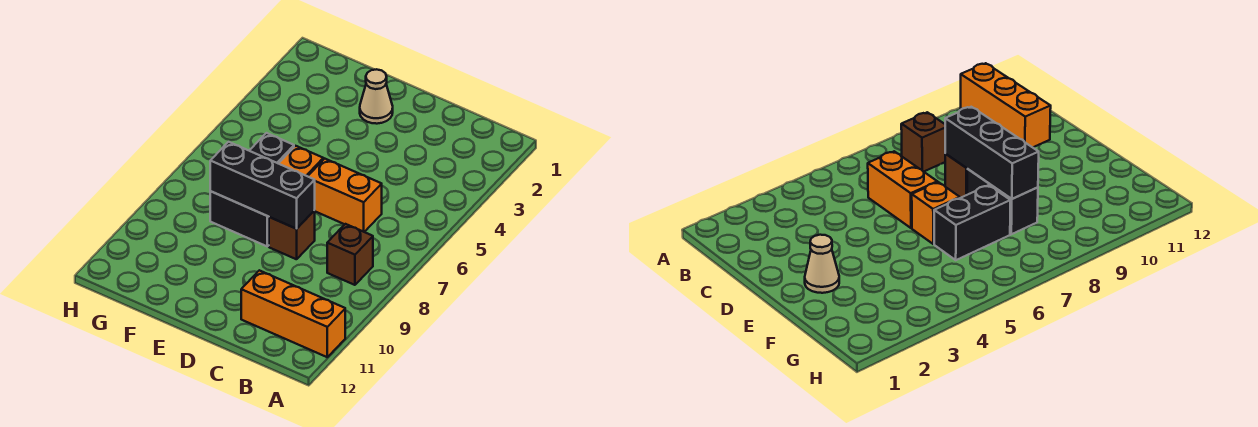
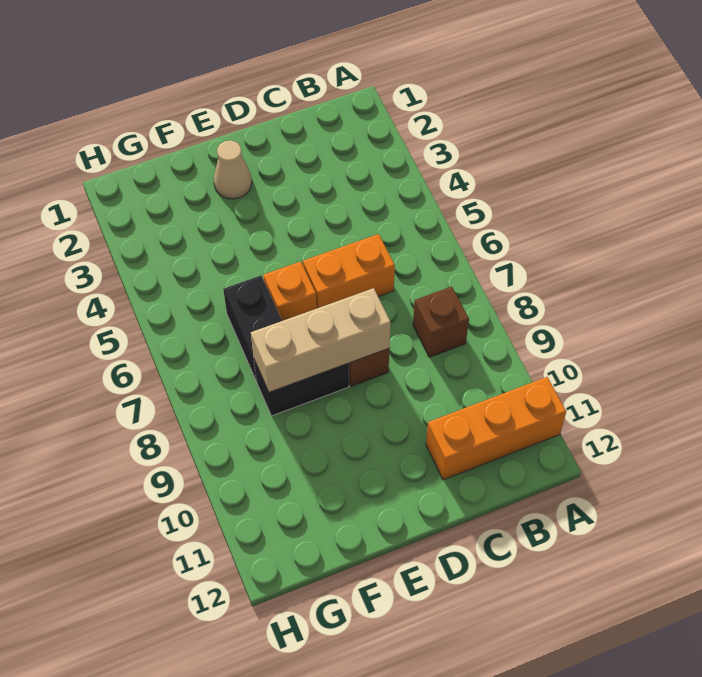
black 1x3 brick [210,142,315,229] -> tan 1x3 brick [251,288,391,392]

